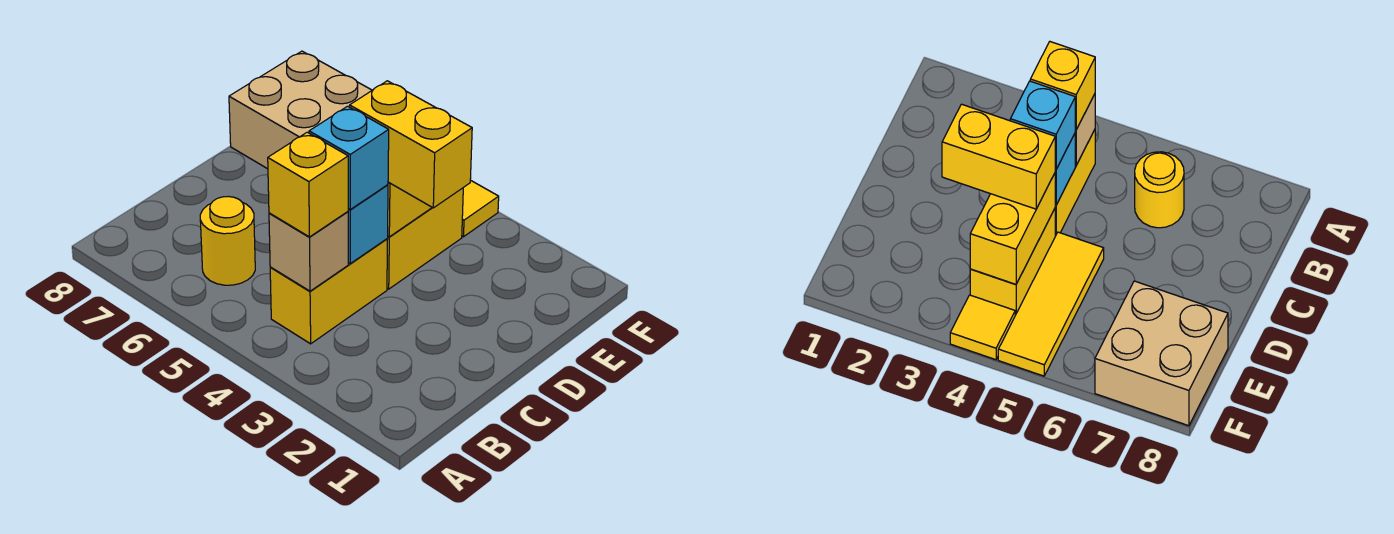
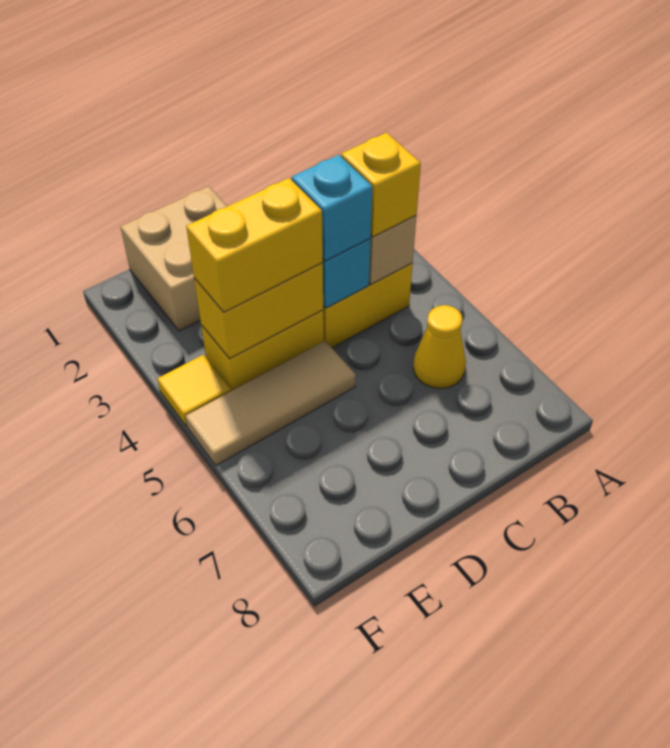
yellow 1x1 round brick [200,196,255,285] -> yellow 1x1 cone [413,305,466,388]
yellow 1x2 brick [350,81,472,208] -> yellow 1x2 brick turned to [186,178,323,312]
yellow 1x3 tile [998,232,1104,376] -> tan 1x3 tile [186,341,356,465]
tan 2x2 brick [229,51,372,169] -> tan 2x2 brick moved to [121,186,227,331]

